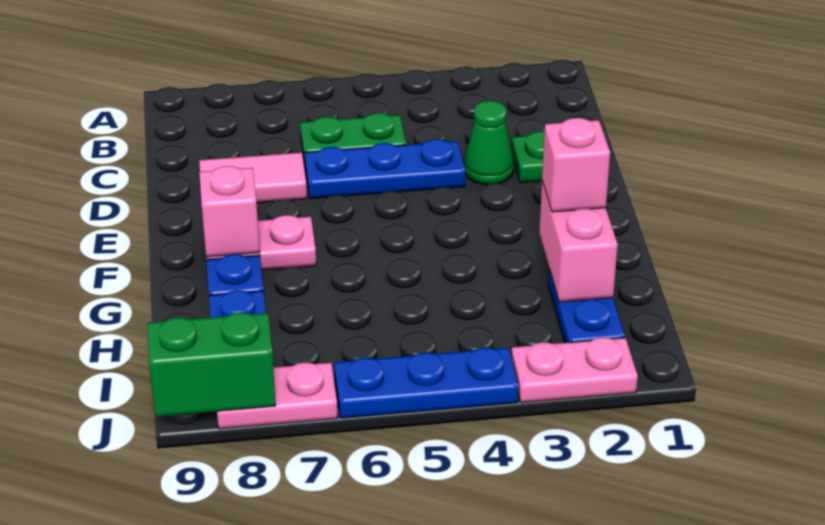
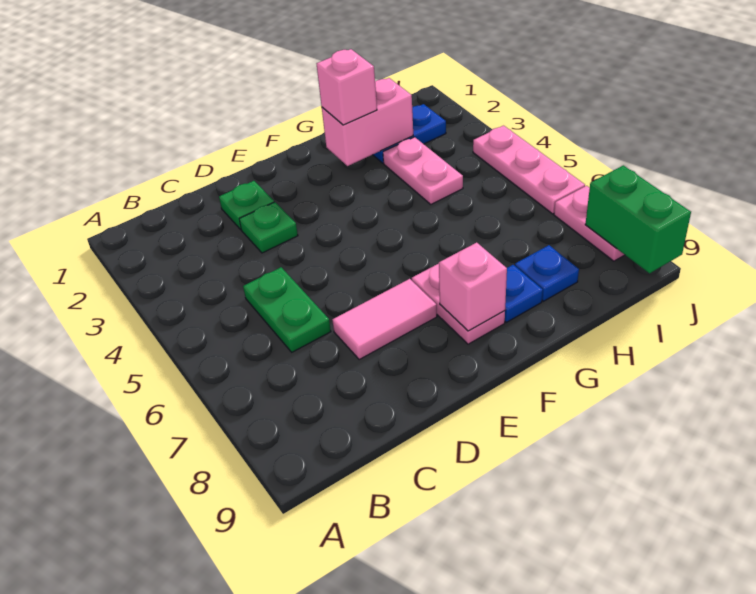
green 1x1 cone [464,101,513,185] -> green 1x1 plate [239,202,298,253]
blue 1x3 plate [305,139,465,199] -> none
pink 1x2 tile [199,153,307,203] -> pink 1x2 tile turned to [332,279,437,360]
pink 1x2 plate [511,338,638,403] -> pink 1x2 plate moved to [383,137,463,204]
blue 1x3 plate [334,347,518,418] -> pink 1x3 plate [473,126,585,214]

